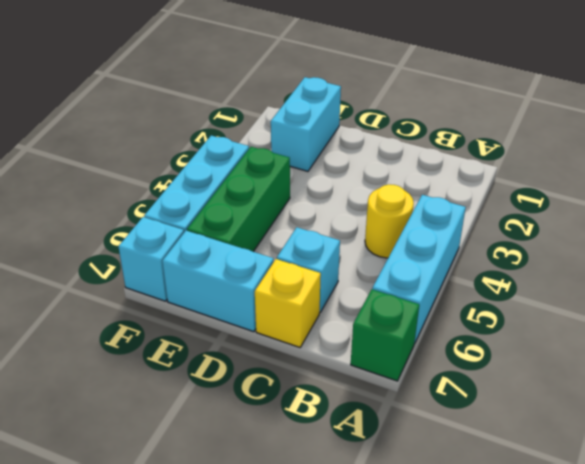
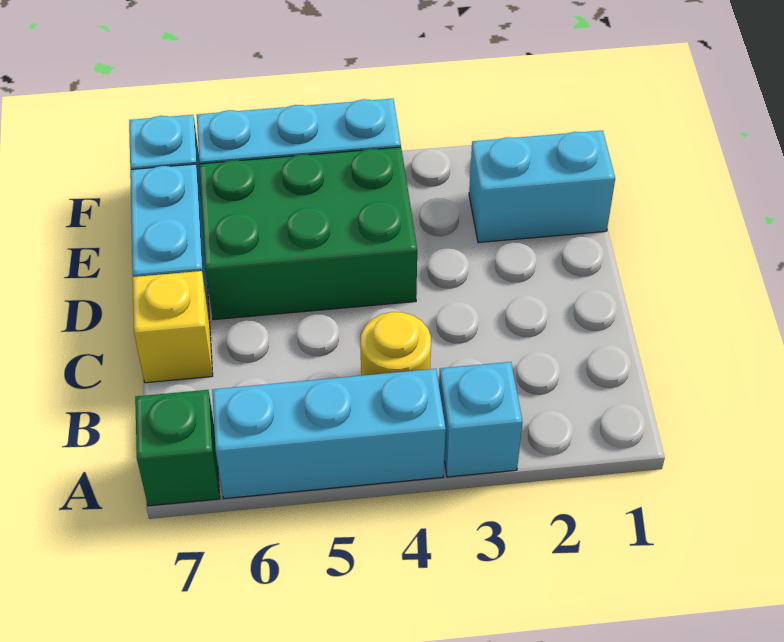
cyan 1x1 brick [277,227,340,312] -> cyan 1x1 brick moved to [439,362,523,477]
green 1x3 brick [187,147,290,252] -> green 2x3 brick [199,147,417,320]

